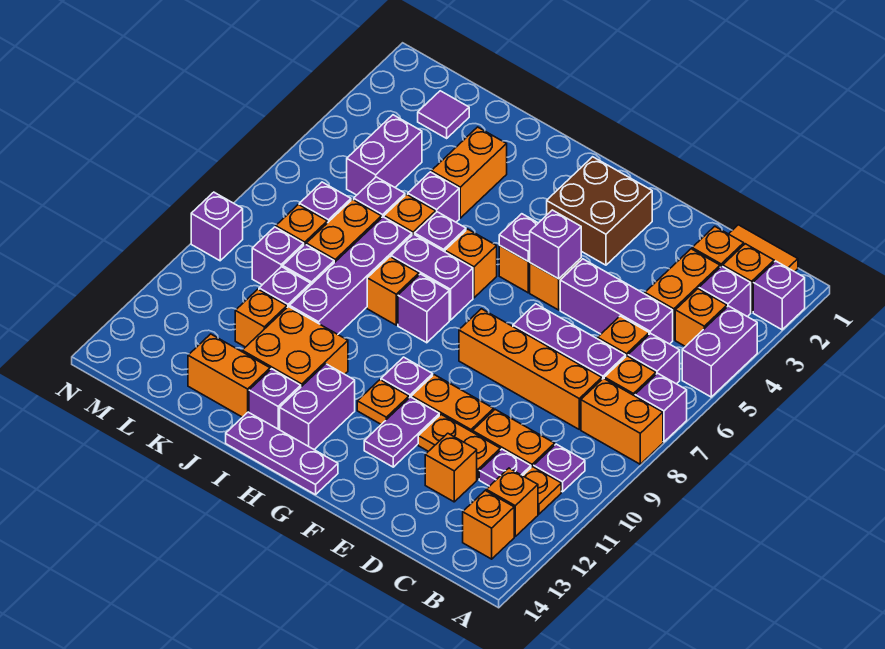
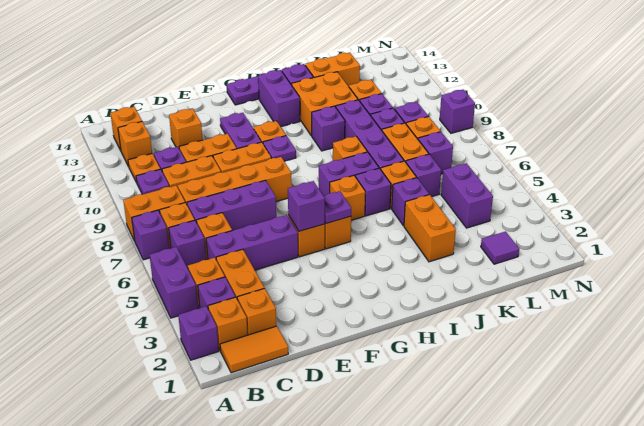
brown 2x2 brick [547,157,652,265] -> none
purple 1x1 brick [398,274,449,343] -> purple 1x1 brick moved to [312,106,345,151]

